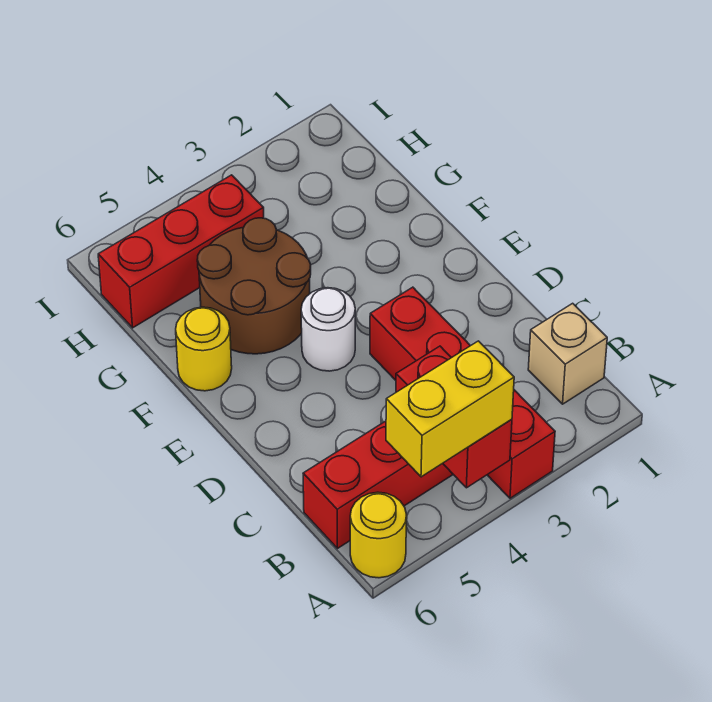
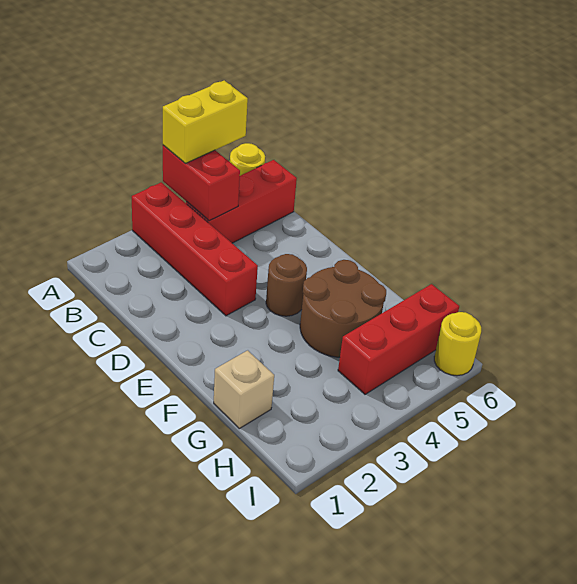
tan 1x1 brick [528,303,607,404] -> tan 1x1 brick moved to [214,350,274,428]
white 1x1 round brick [301,288,355,371] -> brown 1x1 round brick [266,254,307,316]
yellow 1x1 round brick [176,307,232,391] -> yellow 1x1 round brick moved to [434,312,481,376]

